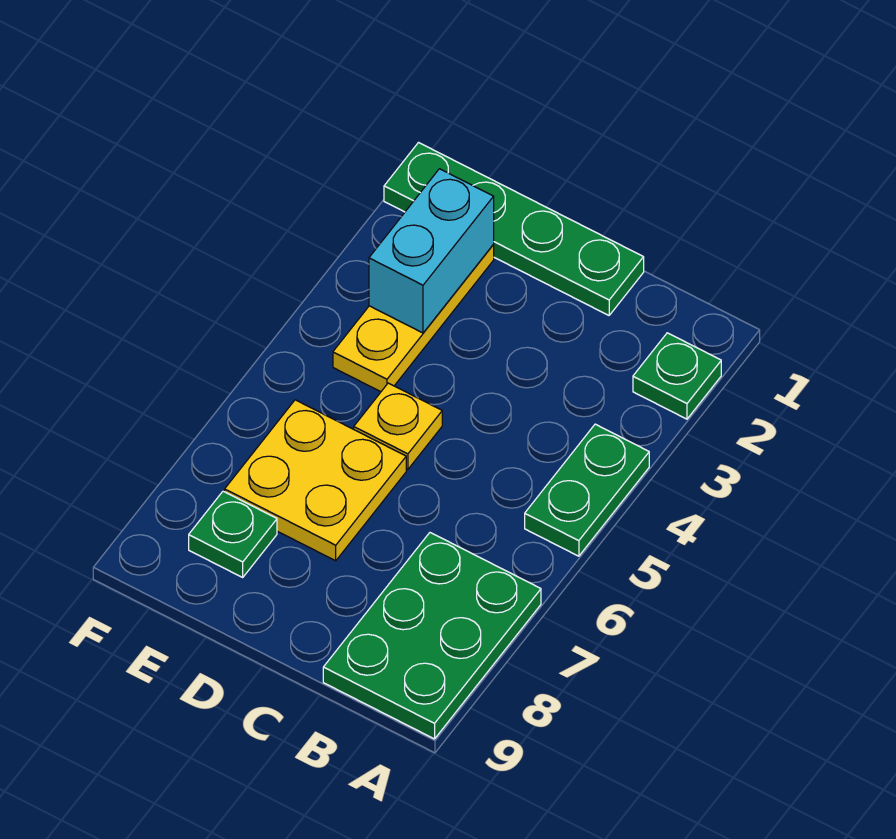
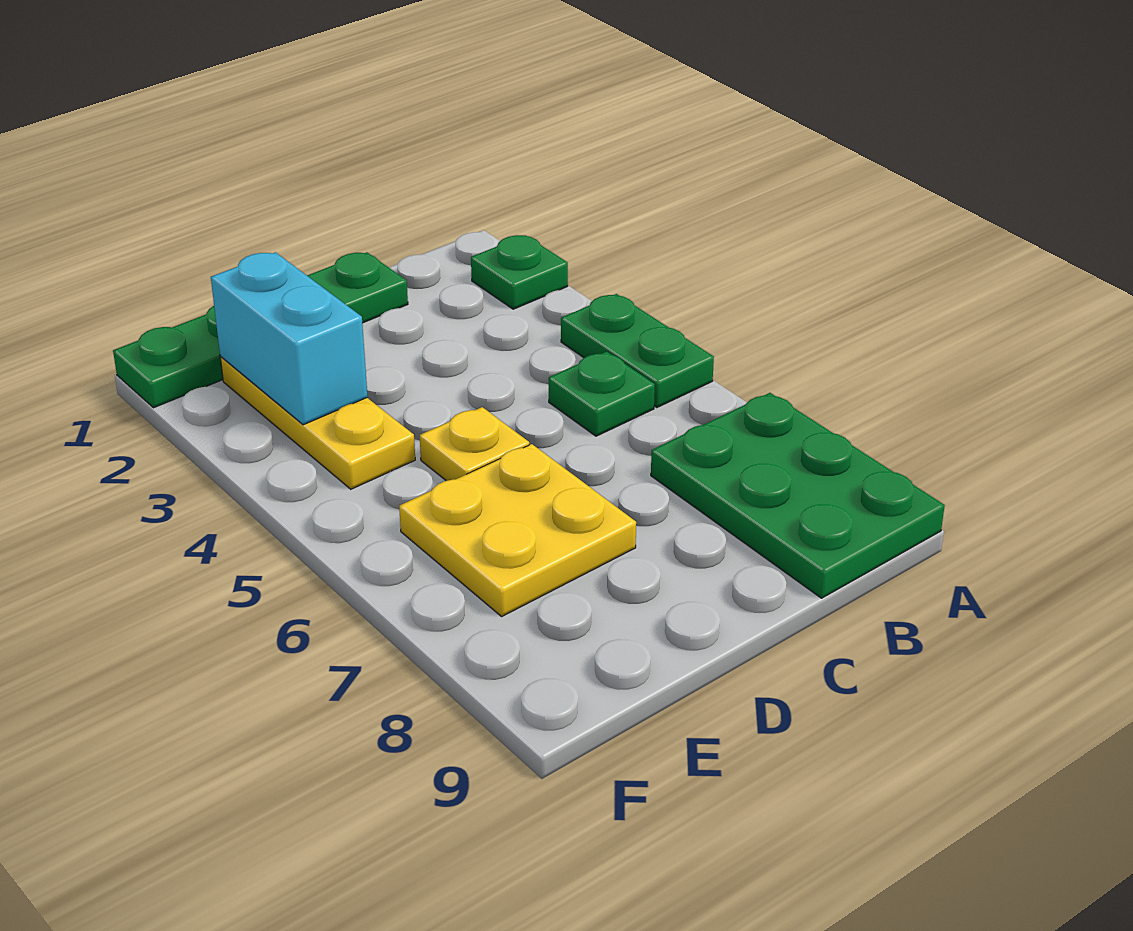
green 1x1 plate [189,491,277,577] -> green 1x1 plate moved to [549,352,655,436]

